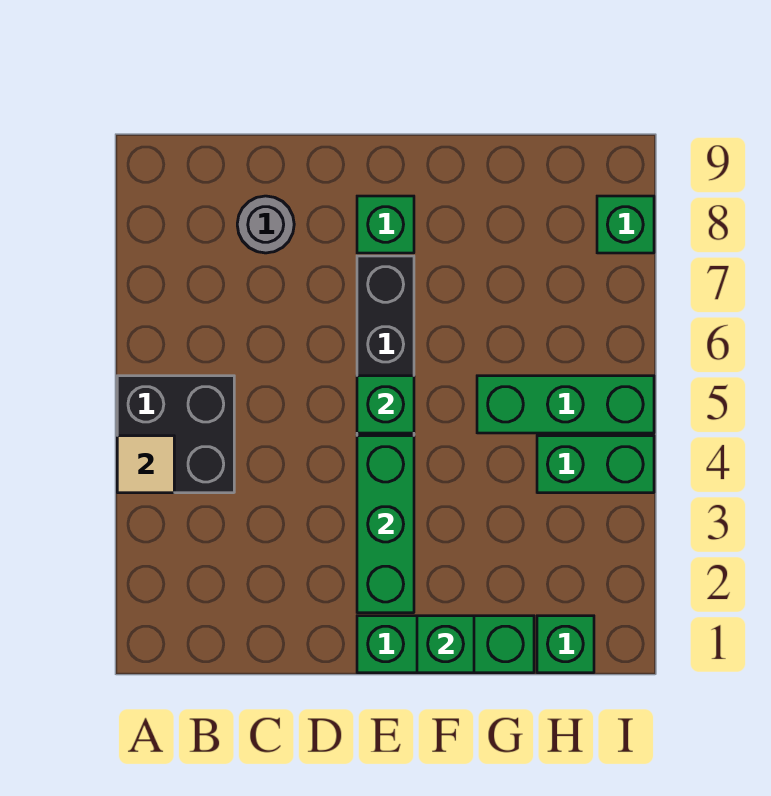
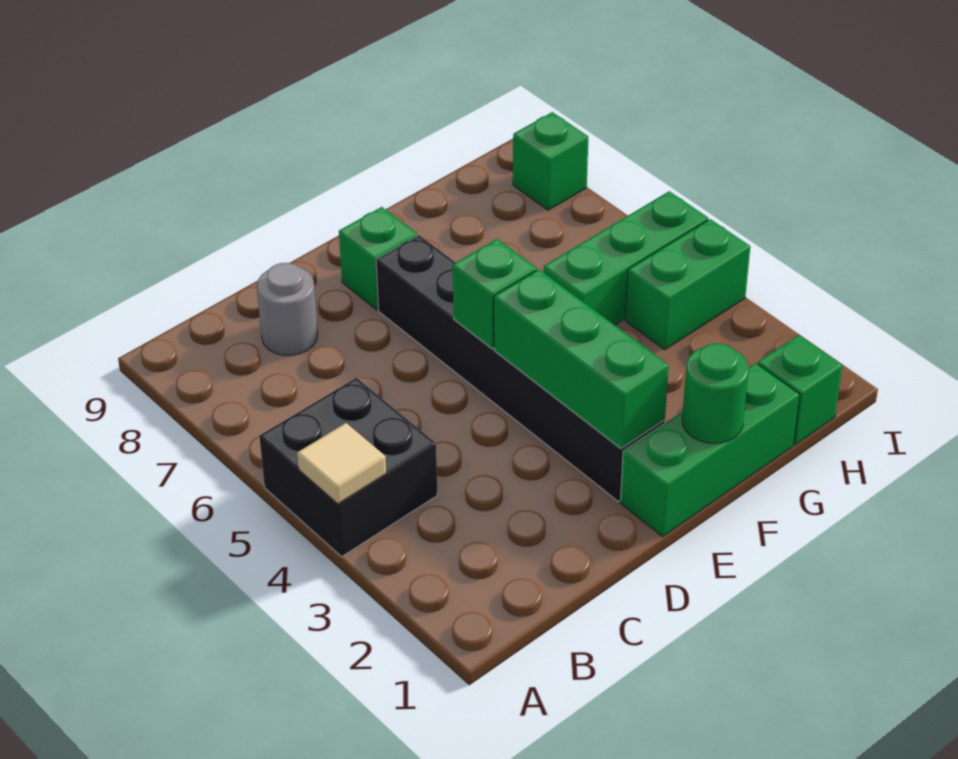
green 1x1 brick [417,616,474,673] -> green 1x1 round brick [682,343,748,443]

